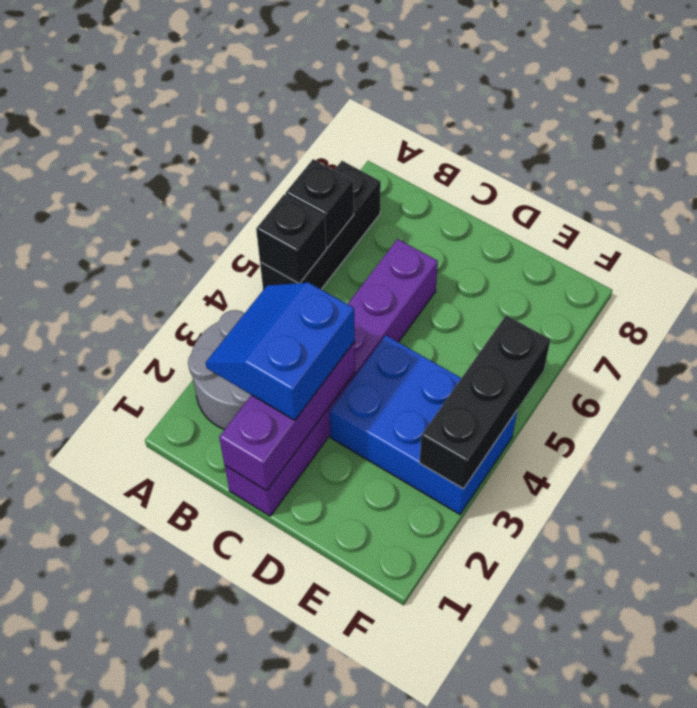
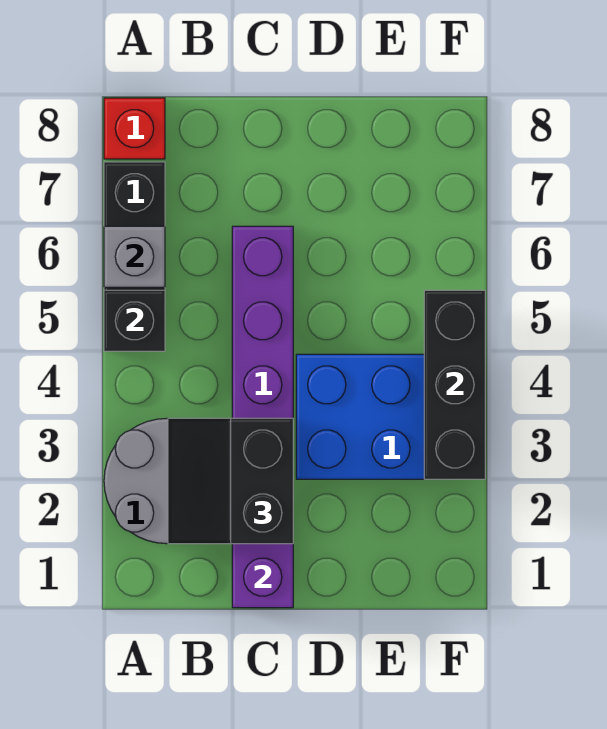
black 1x1 brick [286,159,354,248] -> grey 1x1 brick [104,226,165,287]
none -> red 1x1 brick [104,98,165,159]
blue 2x2 slope [206,283,355,420] -> black 2x2 slope [168,418,293,544]

